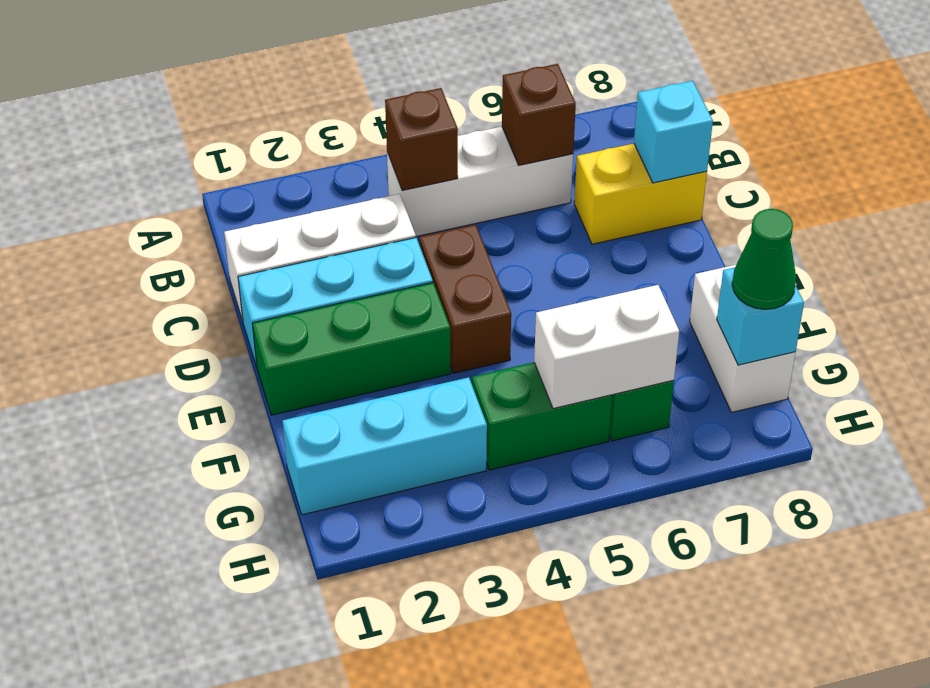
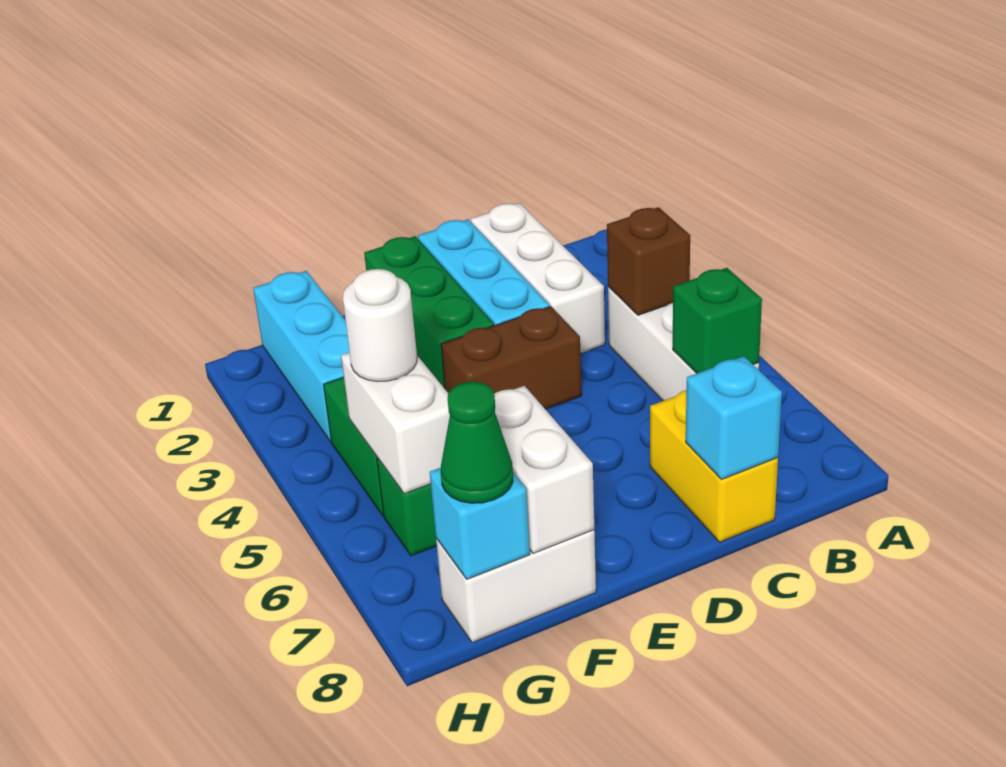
brown 1x1 brick [502,64,576,165] -> green 1x1 brick [673,268,762,373]
none -> white 1x2 brick [494,386,594,553]
none -> white 1x1 round brick [343,269,417,382]

